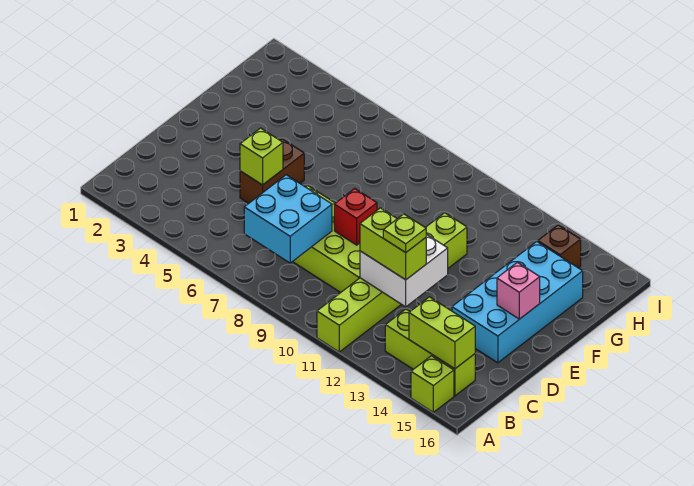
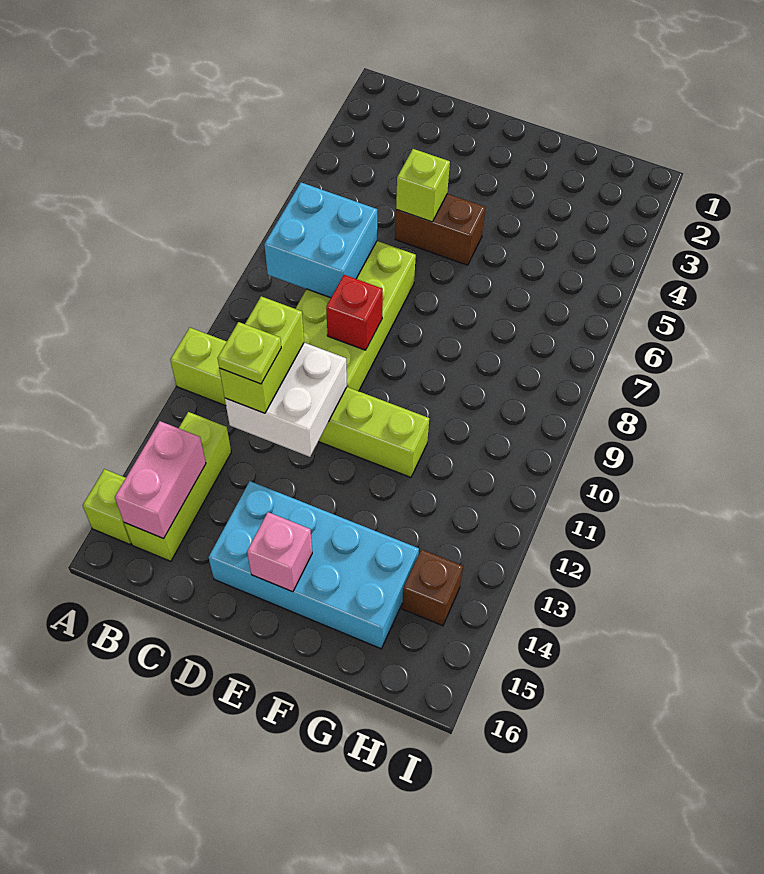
lime 1x2 brick [409,297,475,369] -> pink 1x2 brick [115,421,206,539]

